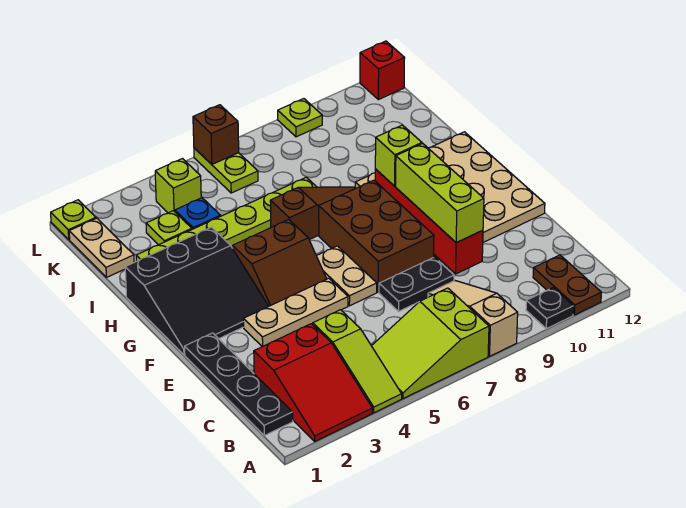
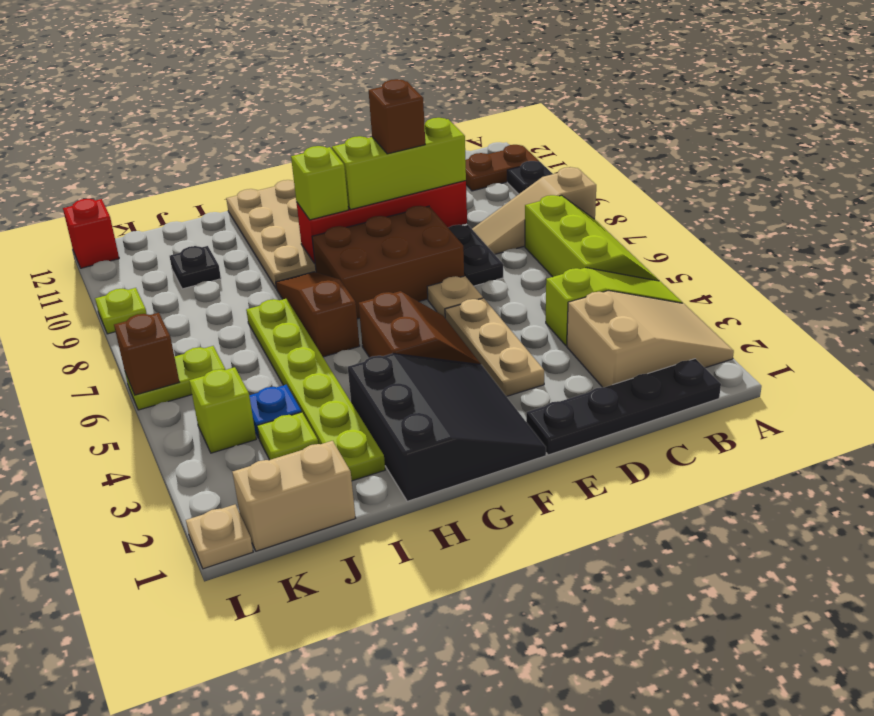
red 2x3 slope [254,324,372,441] -> tan 2x3 slope [567,291,734,387]
lime 2x3 slope [372,288,489,399] -> lime 2x3 slope turned to [525,195,659,281]
tan 1x2 plate [317,246,377,306] -> tan 1x1 plate [427,276,483,317]
none -> brown 1x1 brick [369,79,425,154]
tan 1x2 plate [69,218,134,277] -> tan 1x2 brick [232,441,355,551]
none -> black 1x1 plate [170,246,221,289]
lime 1x1 plate [51,200,96,240] -> tan 1x1 plate [186,505,253,569]

